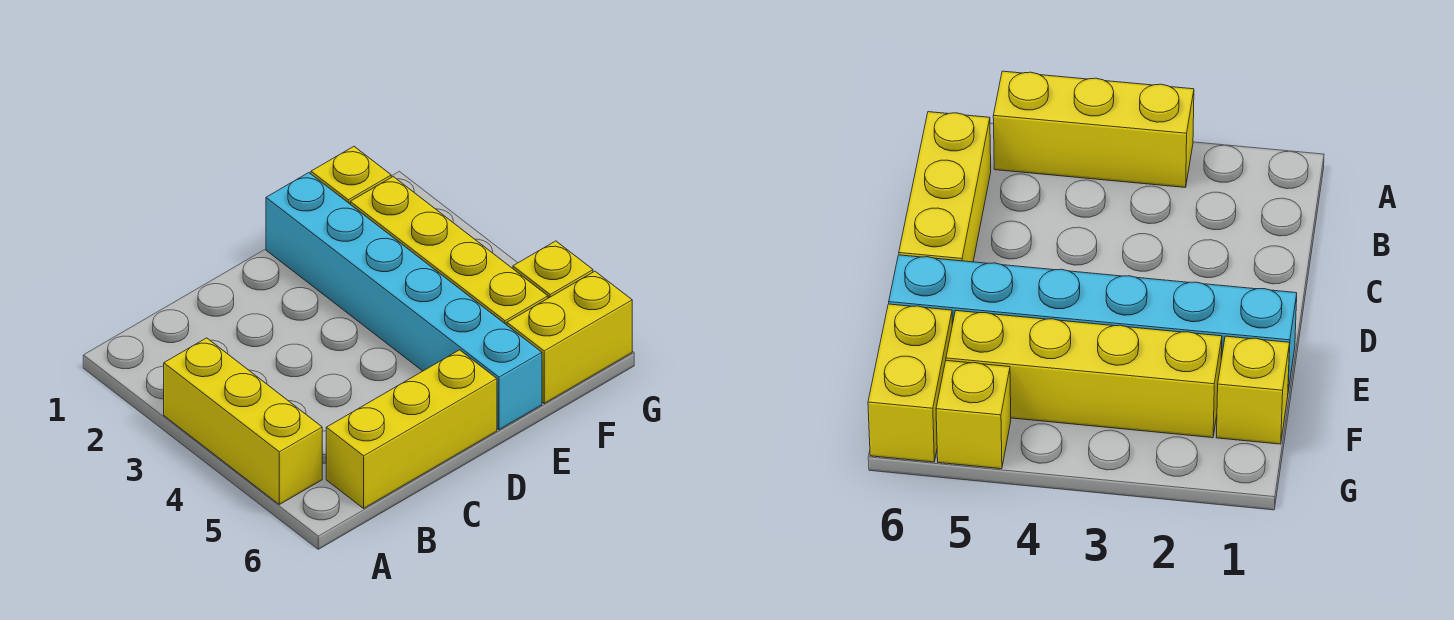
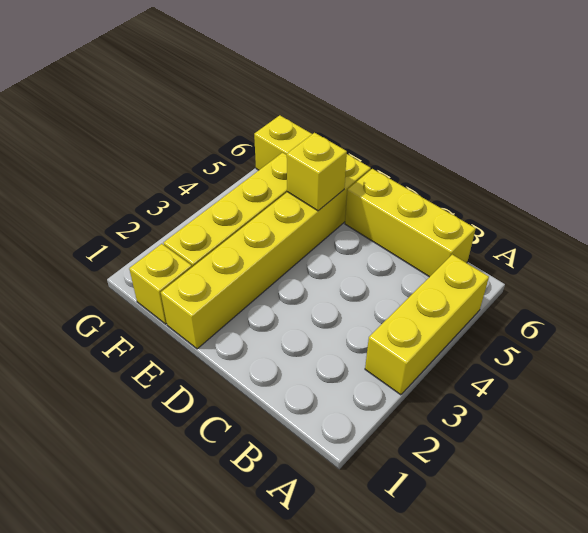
cyan 1x6 brick [266,173,542,430] -> yellow 1x6 brick [161,154,371,349]
yellow 1x1 brick [513,241,593,298] -> yellow 1x1 brick moved to [287,133,347,211]

